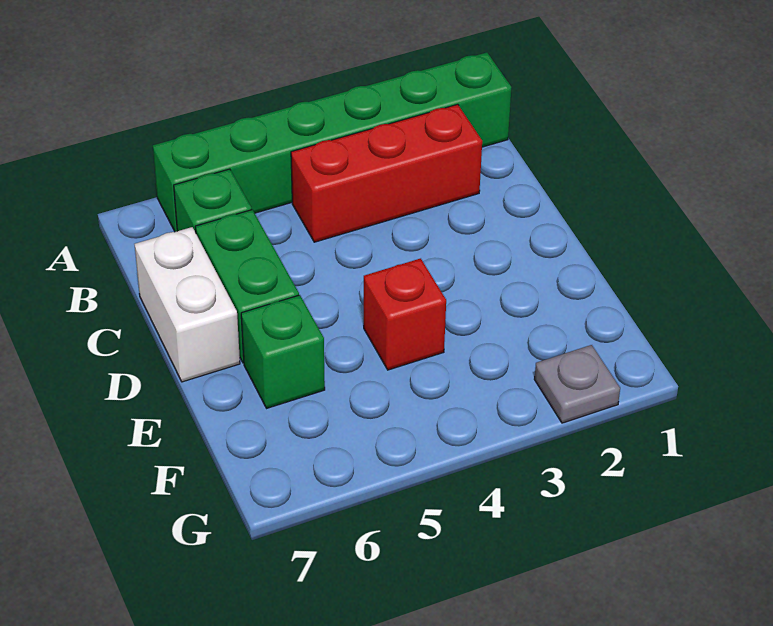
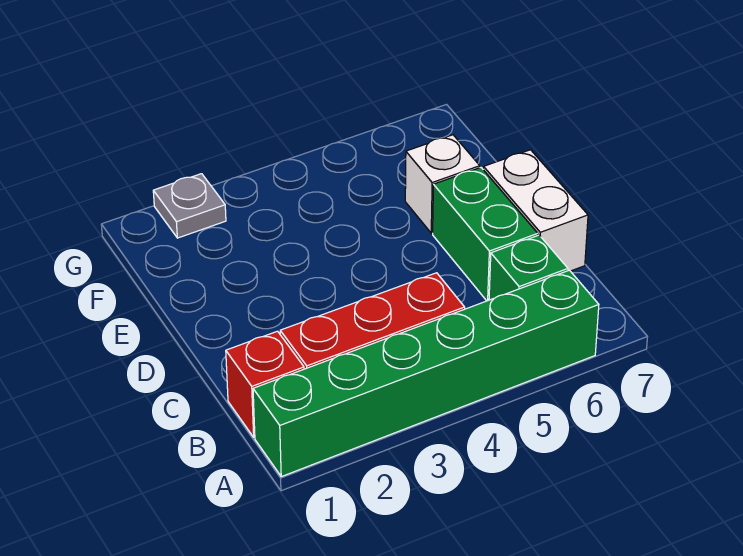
red 1x1 brick [364,258,446,370] -> red 1x1 brick moved to [226,331,304,437]
green 1x1 brick [241,295,325,408] -> white 1x1 brick [405,135,480,233]

